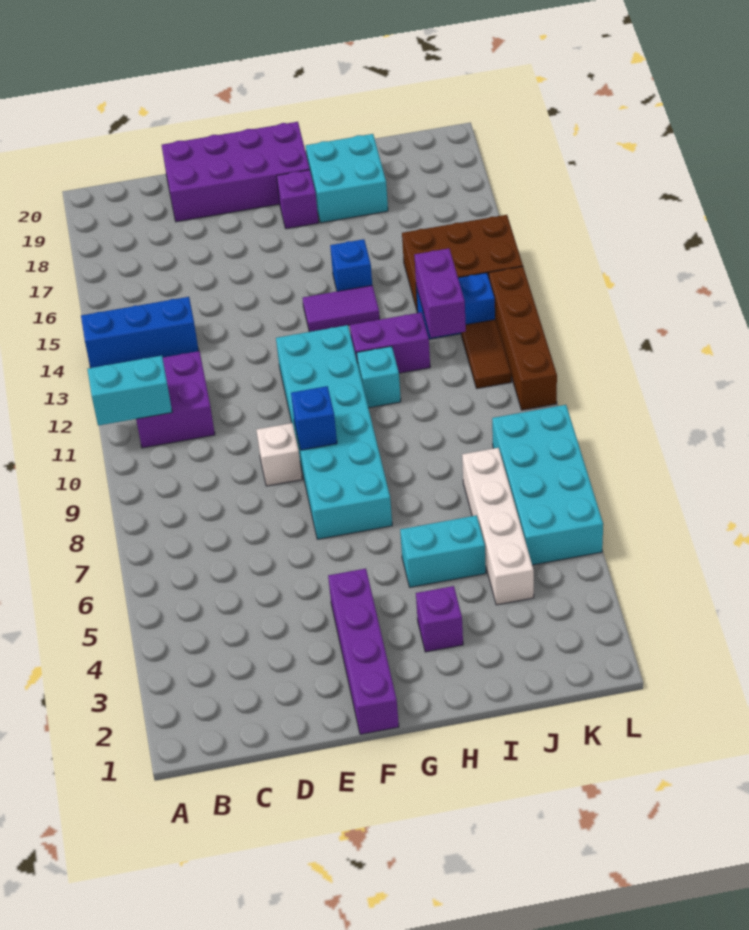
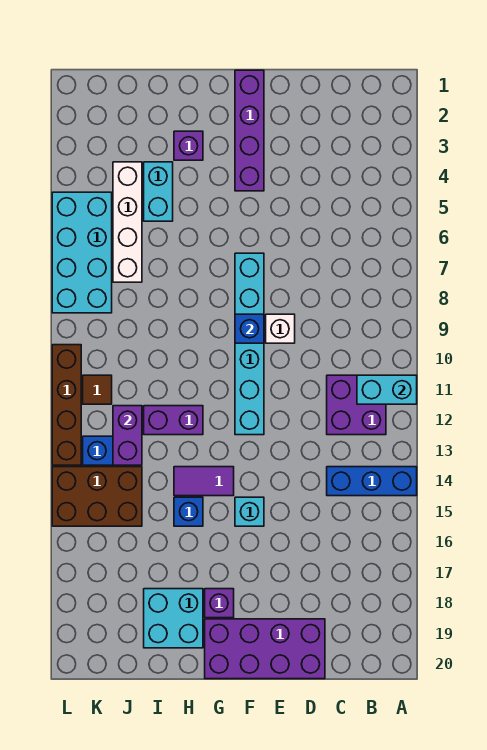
cyan 2x6 brick [276,325,392,539] -> cyan 1x6 brick [235,253,264,435]
cyan 1x2 brick [400,515,486,587] -> cyan 1x2 brick turned to [144,162,173,221]
cyan 1x1 brick [357,346,401,408] -> cyan 1x1 brick moved to [235,497,264,526]
brown 1x2 tile [461,320,511,388] -> brown 1x1 tile [83,375,112,404]

